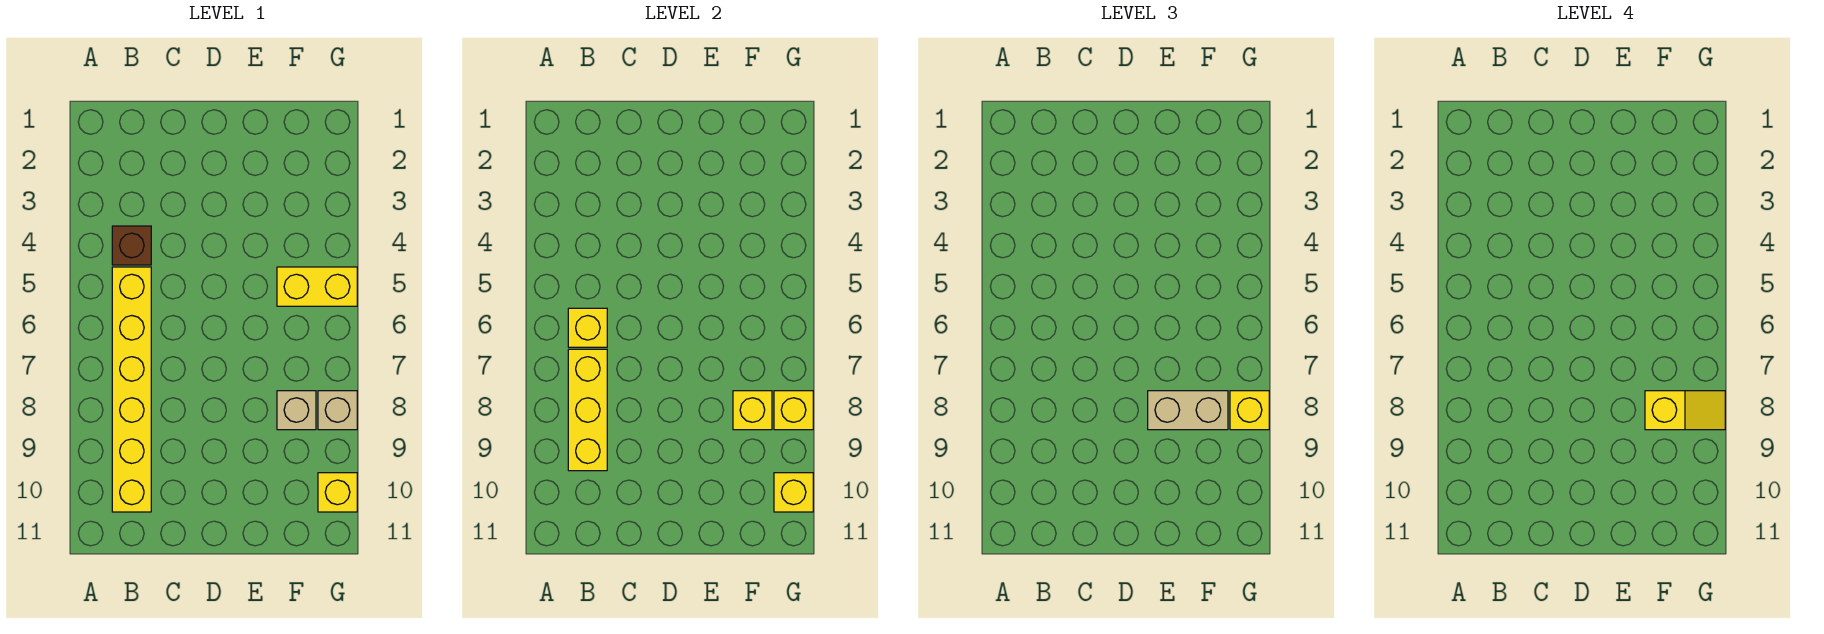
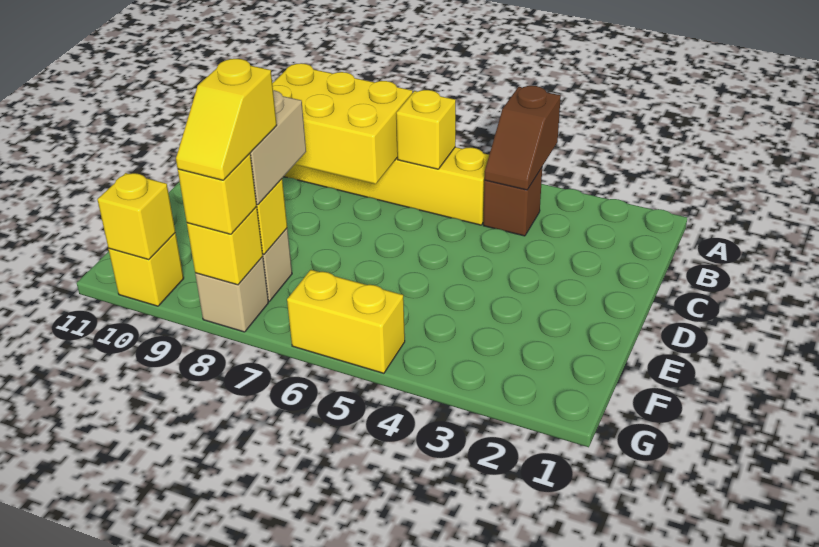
none -> brown 1x2 slope [484,86,561,190]
yellow 1x3 brick [568,349,607,471] -> yellow 2x3 brick [272,63,413,184]
yellow 1x2 brick [277,267,357,306] -> yellow 1x2 brick turned to [287,270,405,373]

